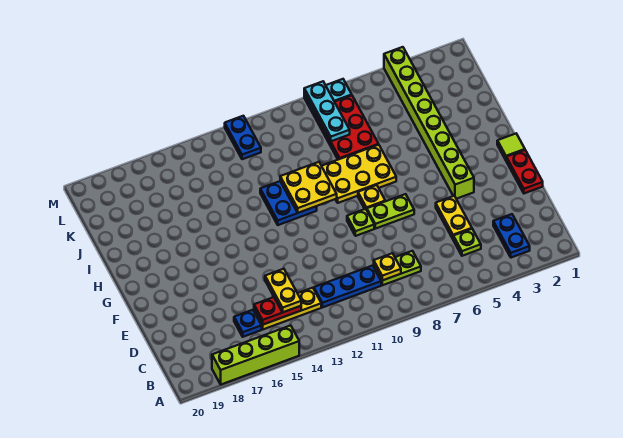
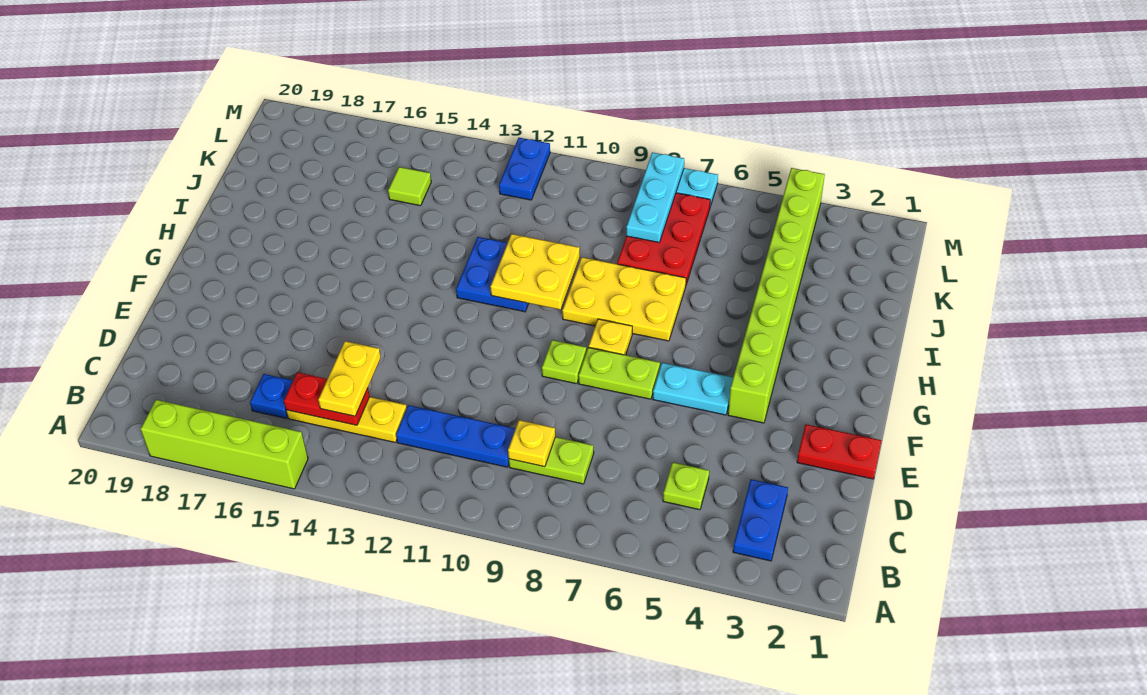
yellow 1x2 plate [436,196,472,239] -> none
red 1x2 plate [506,150,543,193] -> red 1x2 plate turned to [797,424,882,479]
none -> cyan 1x2 plate [653,363,733,415]
lime 1x1 tile [497,134,525,160] -> lime 1x1 tile moved to [388,167,431,206]

